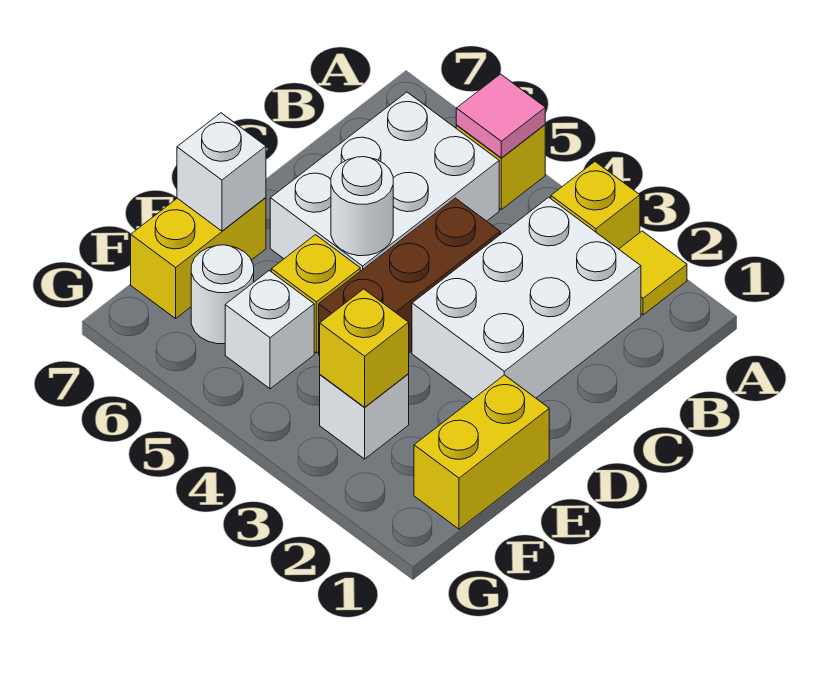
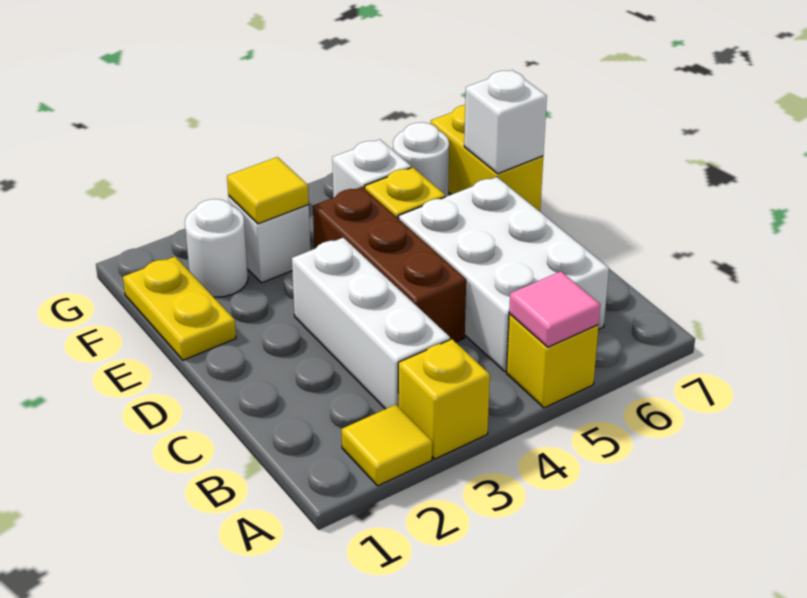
white 2x3 brick [412,197,641,399] -> white 1x3 brick [292,238,450,409]
white 1x1 round brick [331,157,393,256] -> white 1x1 round brick moved to [185,199,248,297]
yellow 1x2 brick [414,375,549,529] -> yellow 1x2 plate [123,257,236,360]
yellow 1x1 brick [320,289,409,407] -> yellow 1x1 tile [227,157,309,224]

